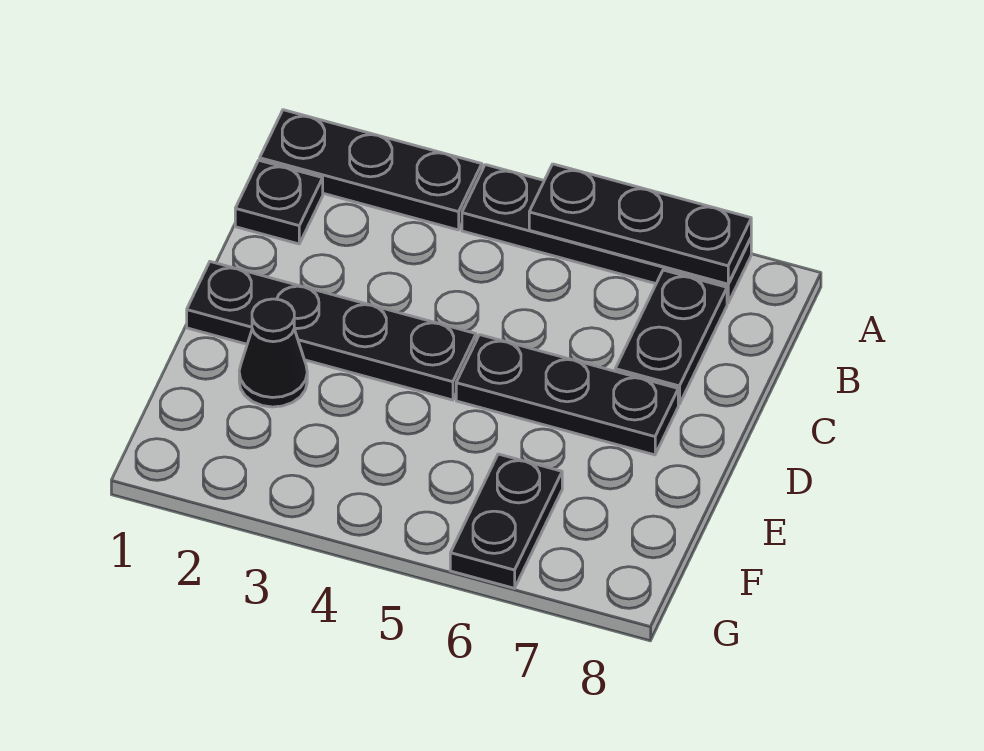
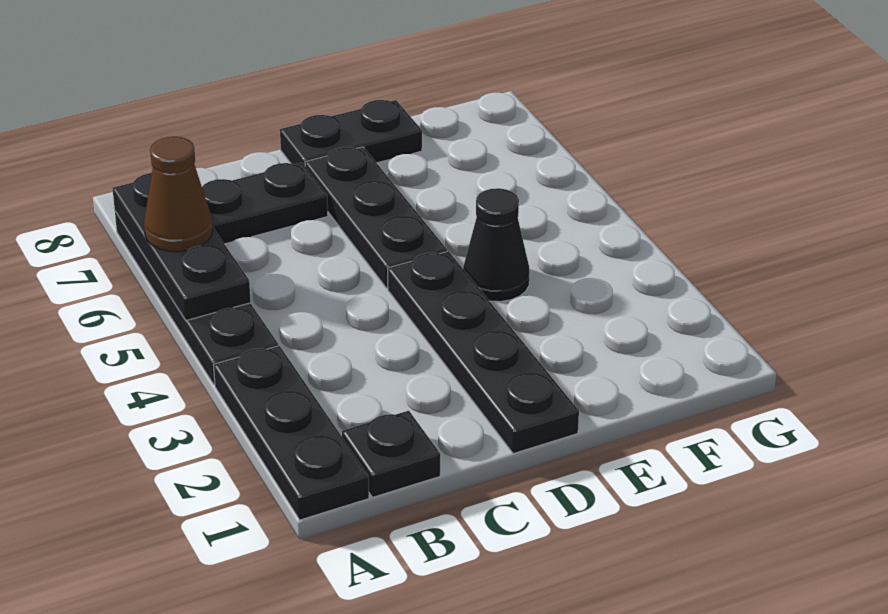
none -> brown 1x1 cone [144,137,213,251]
black 1x1 cone [239,299,307,407] -> black 1x1 cone moved to [463,188,529,302]
black 1x2 plate [450,454,562,588] -> black 1x2 plate moved to [280,100,422,166]

